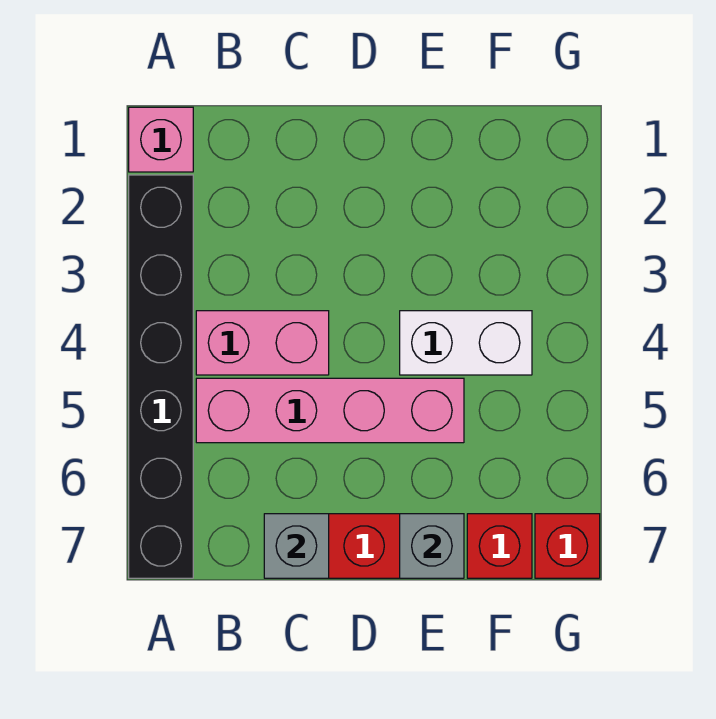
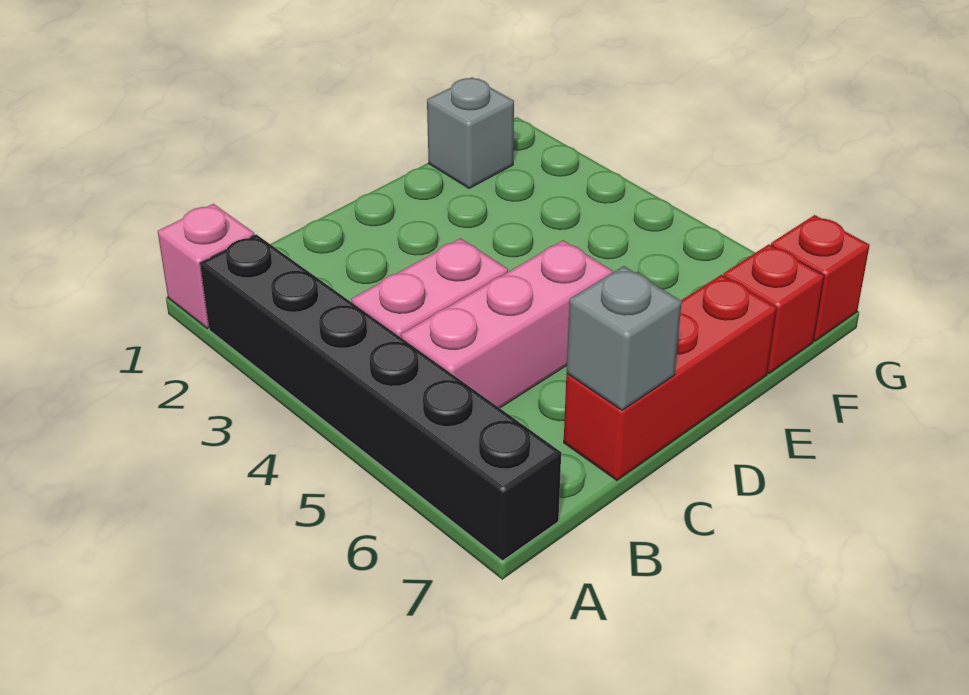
pink 1x4 brick [196,378,464,443] -> pink 1x3 brick [401,240,613,408]
white 1x2 brick [400,311,532,375] -> none
grey 1x1 brick [400,514,464,578] -> grey 1x1 brick moved to [427,77,514,188]

